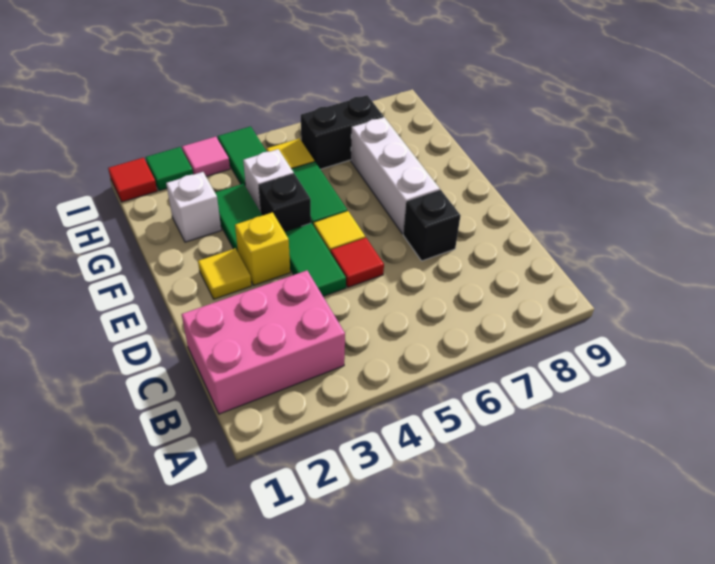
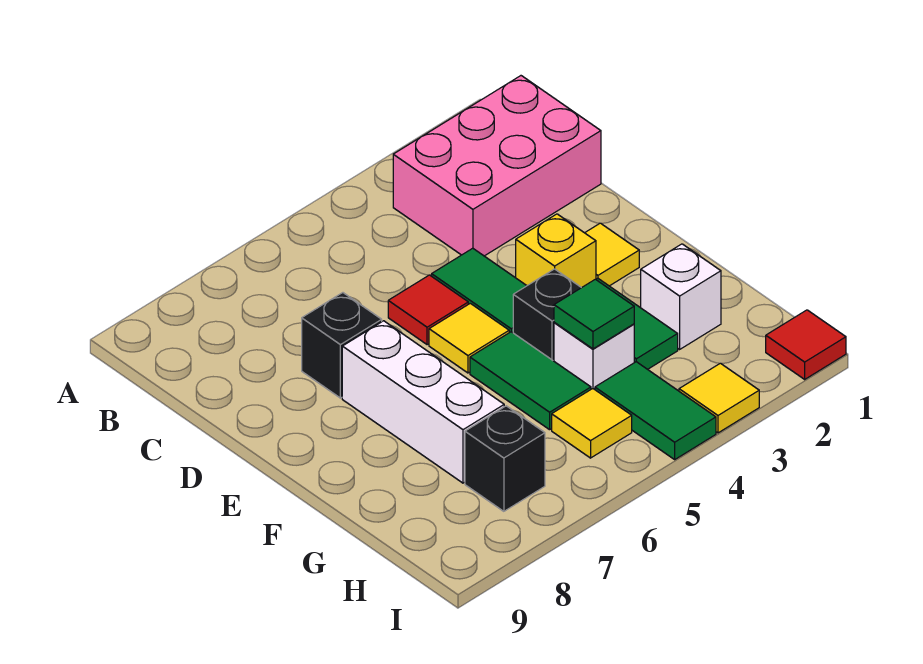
black 1x2 brick [301,95,384,169] -> black 1x1 brick [465,406,545,511]
green 1x1 tile [146,147,193,191] -> green 1x1 tile moved to [554,279,634,349]
pink 1x1 tile [182,137,230,176] -> yellow 1x1 tile [679,363,759,433]

